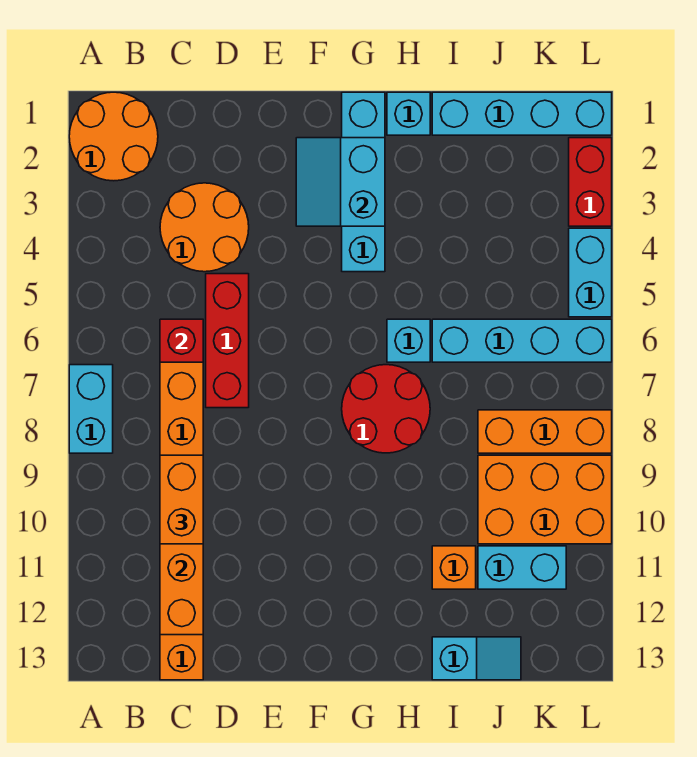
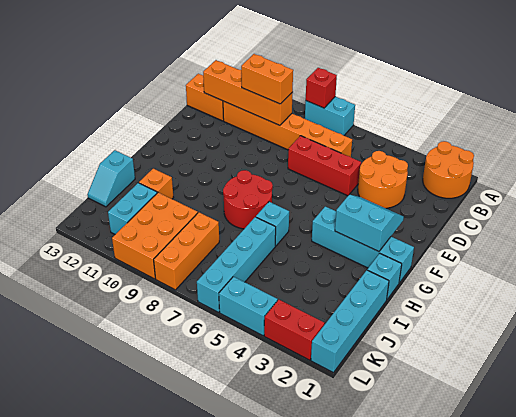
red 1x1 brick [160,319,203,362] -> red 1x1 brick moved to [306,68,337,108]

